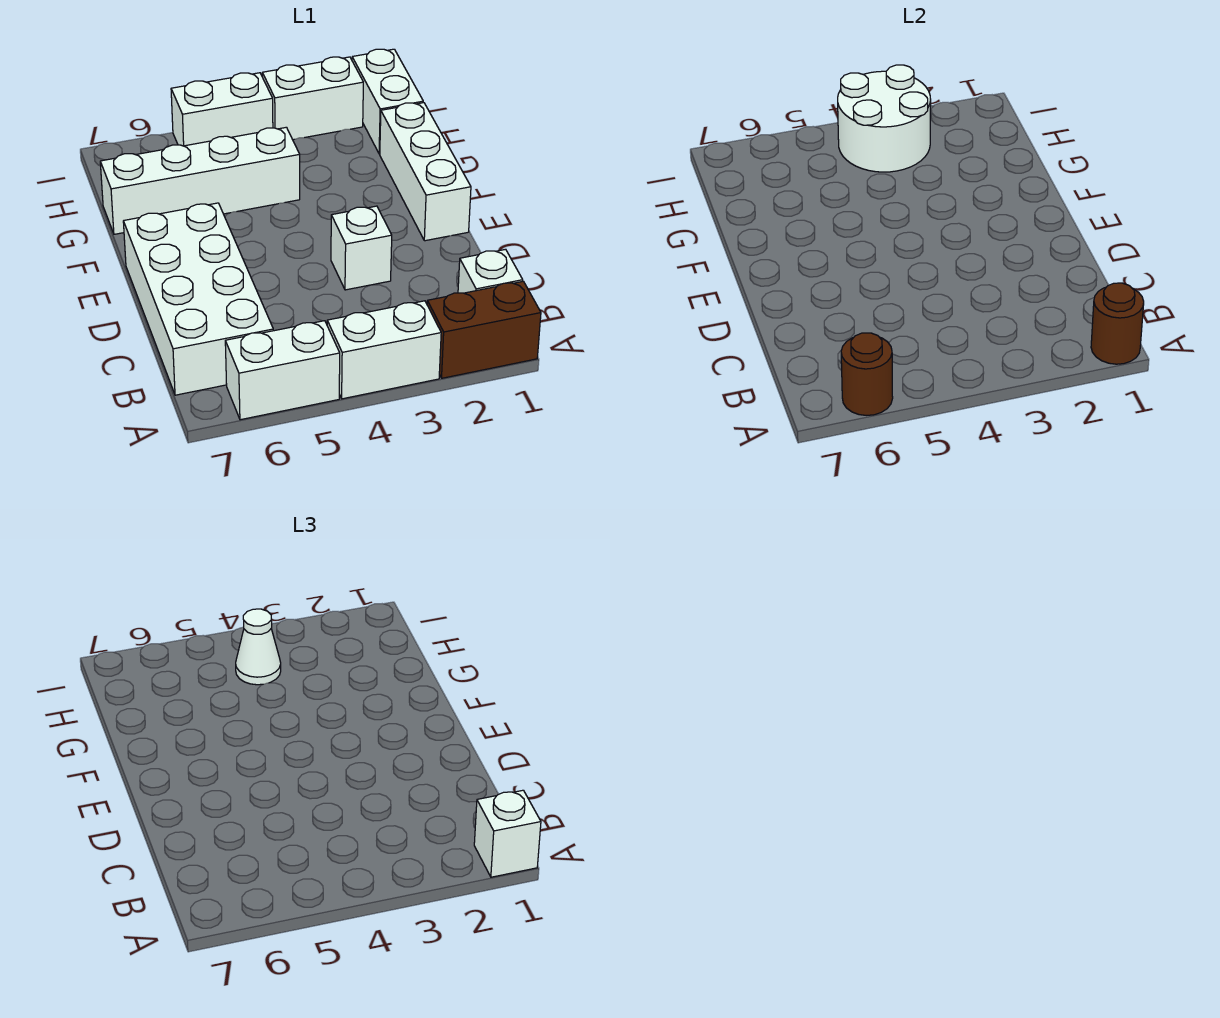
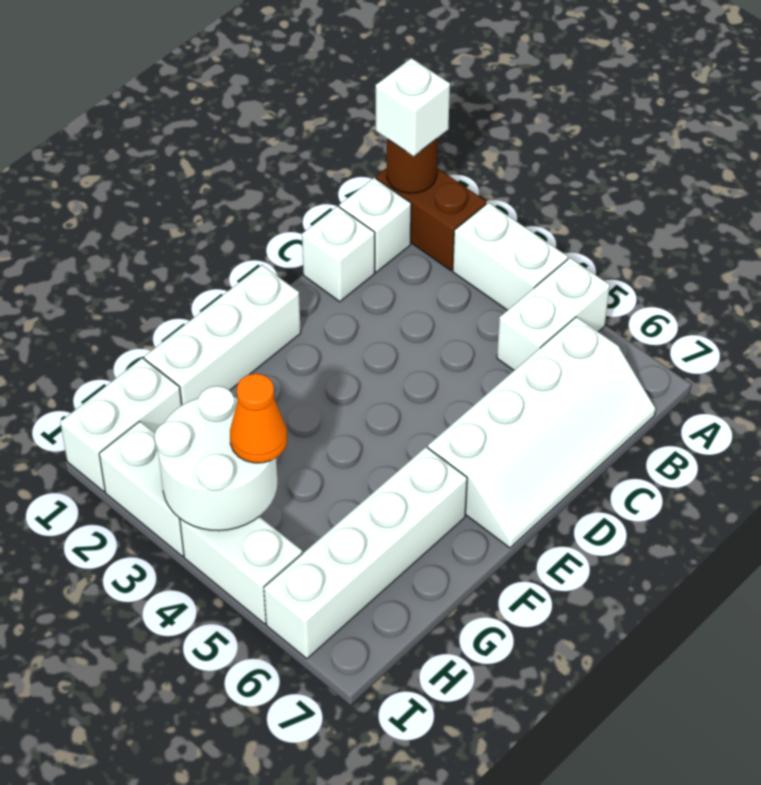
white 1x2 brick [225,321,340,420] -> white 1x2 brick turned to [497,258,610,370]
brown 1x1 round brick [841,333,893,415] -> none
white 2x4 brick [123,203,273,395] -> white 2x4 slope [428,317,656,548]
white 1x1 brick [331,206,392,290] -> white 1x1 brick moved to [302,206,375,302]
white 1x4 brick [100,127,300,234] -> white 1x4 brick turned to [264,447,467,659]
white 1x1 cone [236,609,281,685] -> orange 1x1 cone [230,374,287,463]

